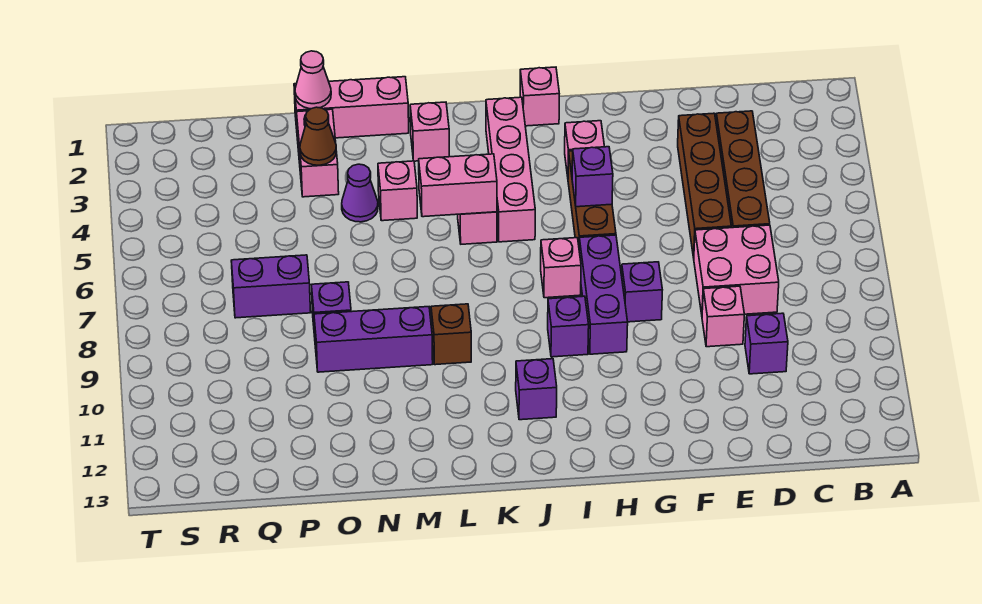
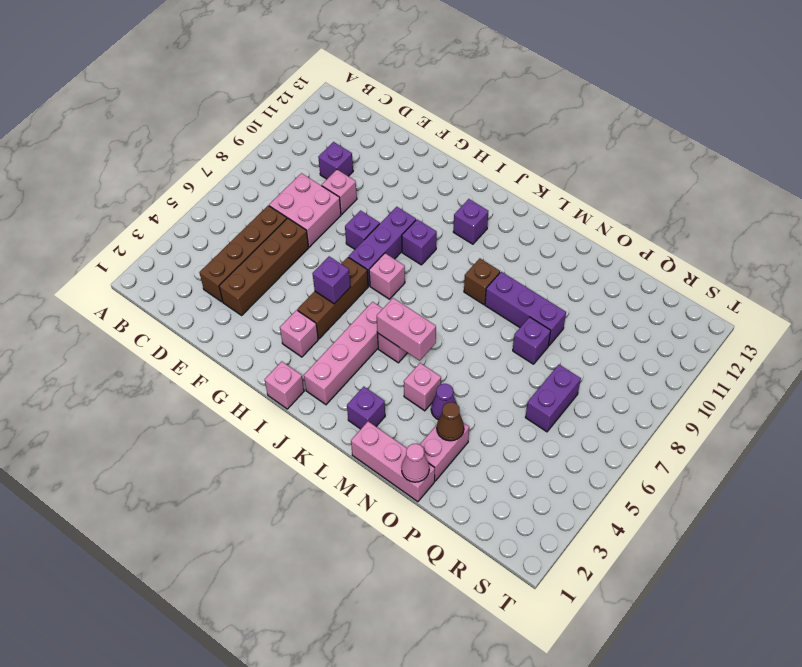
pink 1x1 brick [410,102,449,161] -> purple 1x1 brick [347,387,385,429]
purple 1x2 brick [231,255,311,318] -> purple 1x2 brick turned to [525,365,581,432]

